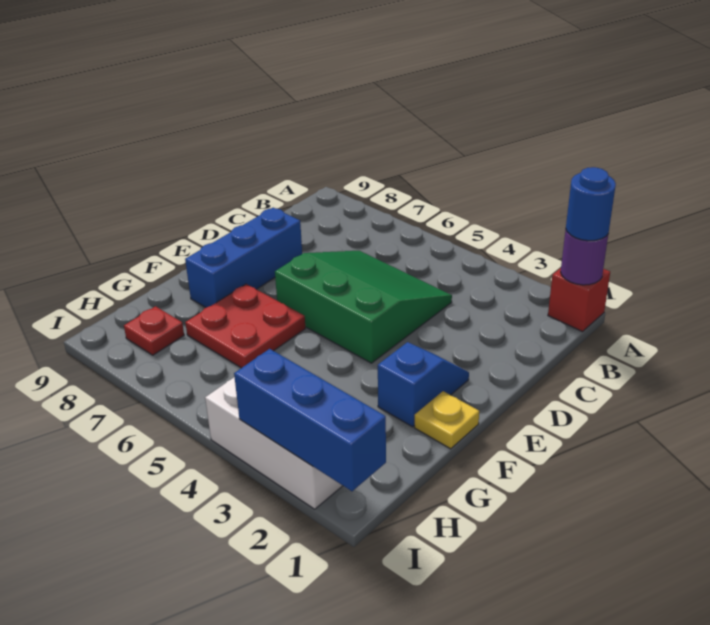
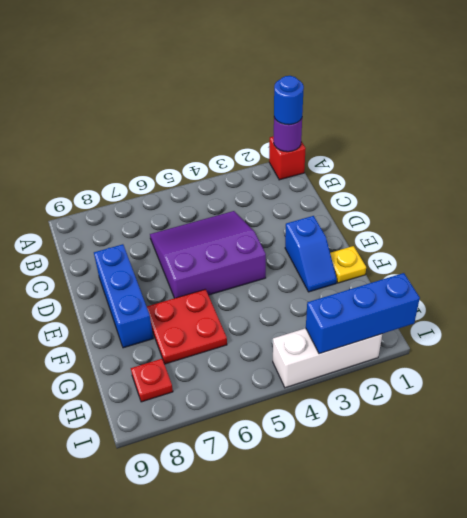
green 3x3 slope [275,251,452,363] -> purple 3x3 slope [150,211,266,298]
blue 1x2 slope [378,342,469,427] -> blue 1x2 slope turned to [285,216,337,292]

